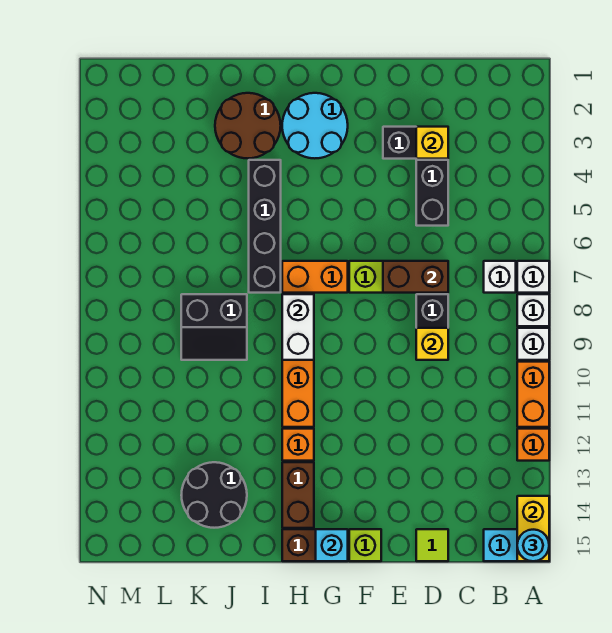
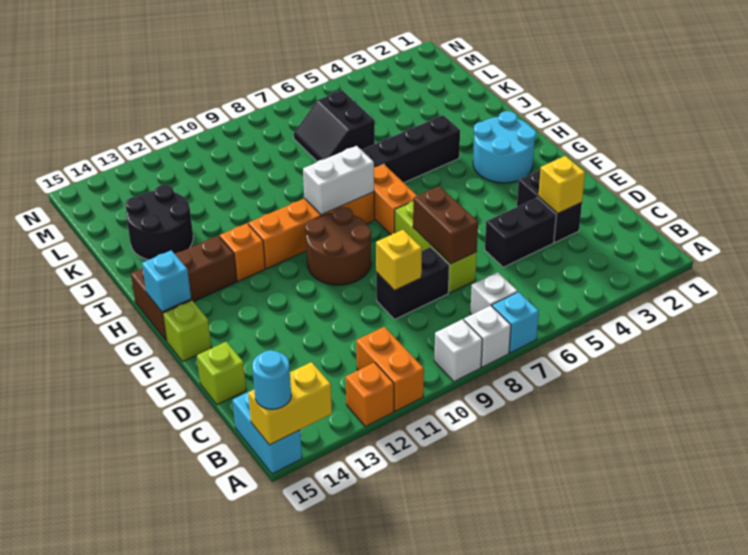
white 1x1 brick [517,261,549,293] -> cyan 1x1 brick [492,292,539,353]
orange 1x2 brick [517,362,549,427] -> orange 1x2 brick turned to [356,327,424,411]
lime 1x1 tile [416,529,448,561] -> lime 1x1 brick [197,342,246,405]
brown 2x2 round brick [215,93,281,158] -> brown 2x2 round brick moved to [305,207,371,285]
black 2x2 slope [181,294,247,360] -> black 2x2 slope moved to [294,90,375,161]

